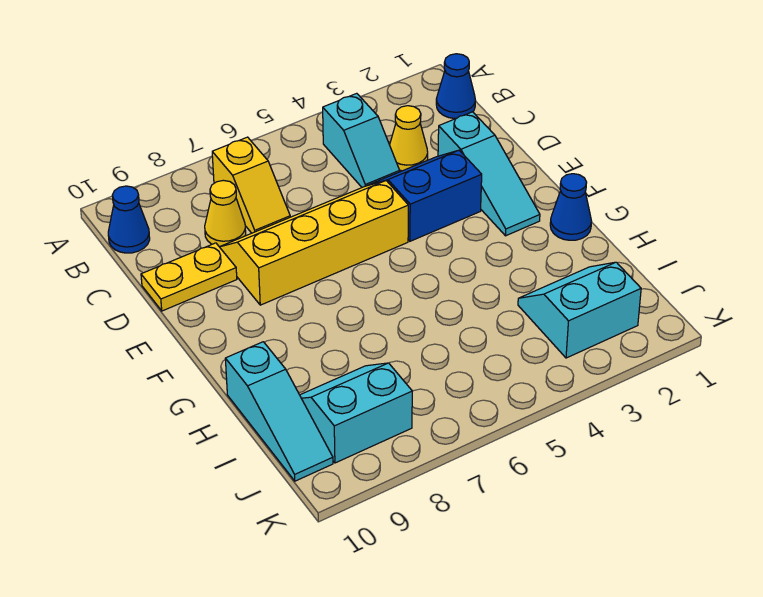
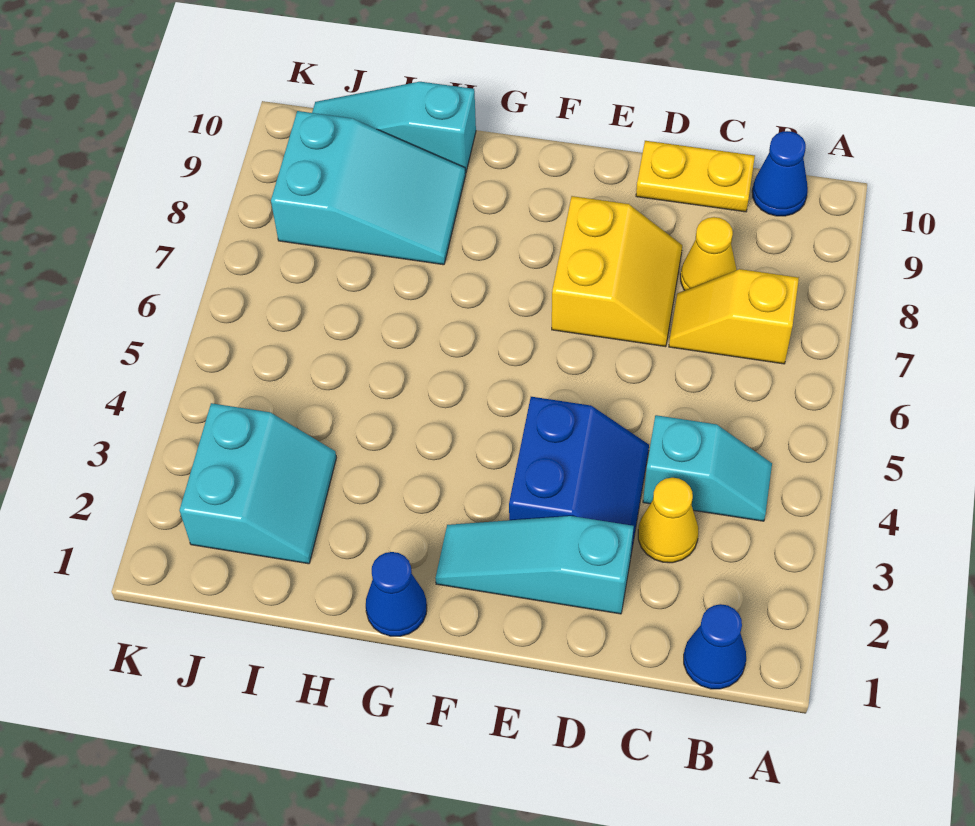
cyan 1x2 slope [323,93,400,187] -> cyan 1x2 slope turned to [643,415,772,521]
yellow 2x4 slope [220,181,408,305] -> yellow 2x2 slope [552,196,682,347]
yellow 1x2 plate [141,243,237,311] -> yellow 1x2 plate turned to [636,141,755,212]
cyan 2x2 slope [300,363,412,463] -> cyan 2x3 slope [271,111,466,265]

